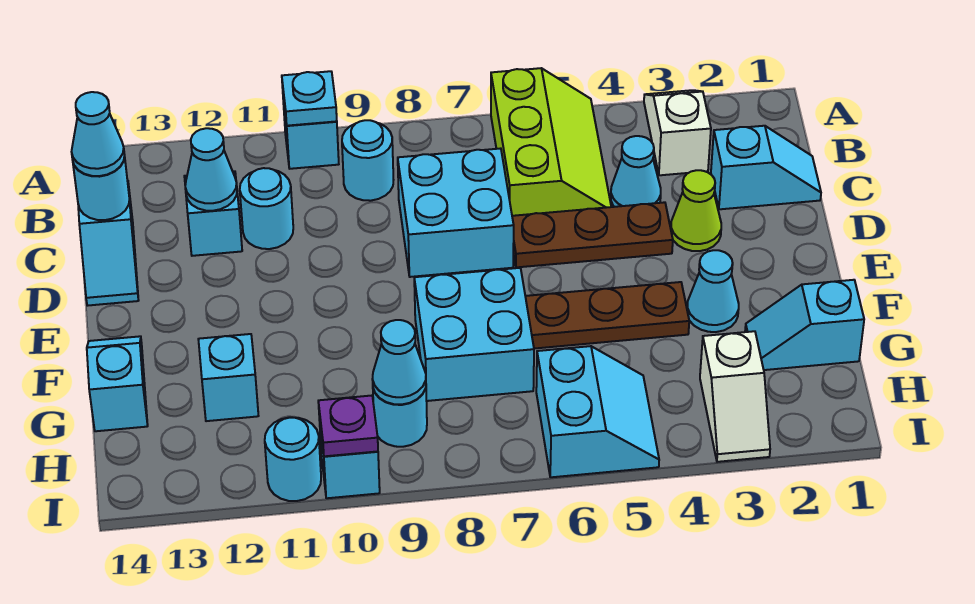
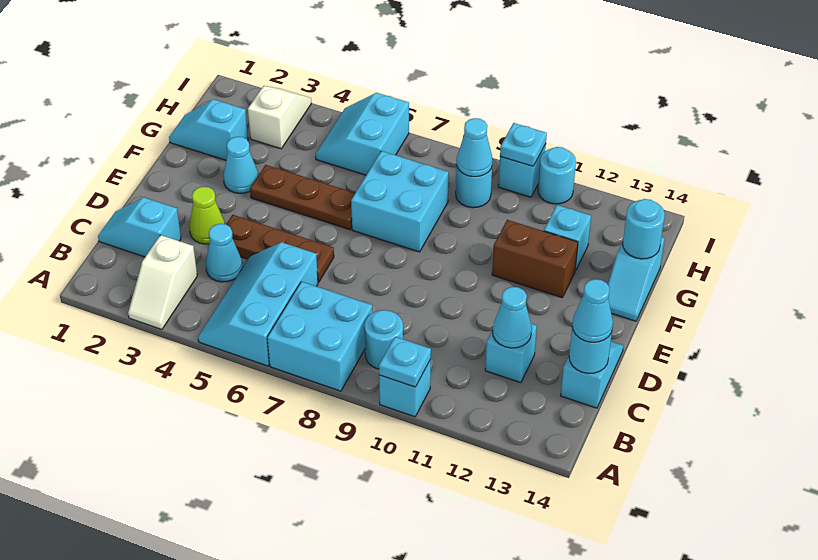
lime 2x3 slope [491,68,611,216] -> cyan 2x3 slope [198,242,318,366]
cyan 2x2 brick [398,148,514,277] -> cyan 2x2 brick moved to [267,282,372,391]
cyan 1x1 round brick [240,168,293,249] -> cyan 1x1 round brick moved to [623,199,665,259]
none -> brown 1x2 brick [492,220,578,298]
cyan 1x2 slope [745,280,864,370] -> cyan 1x2 slope turned to [169,99,248,160]
purple 1x1 plate [318,396,378,456] -> cyan 1x1 plate [500,123,547,166]

